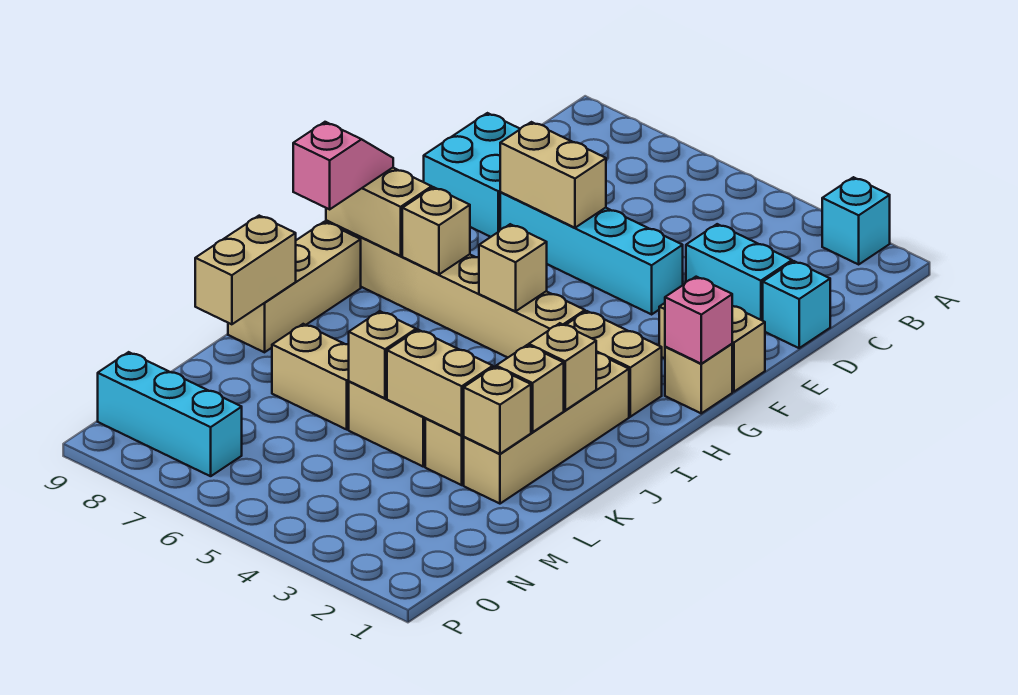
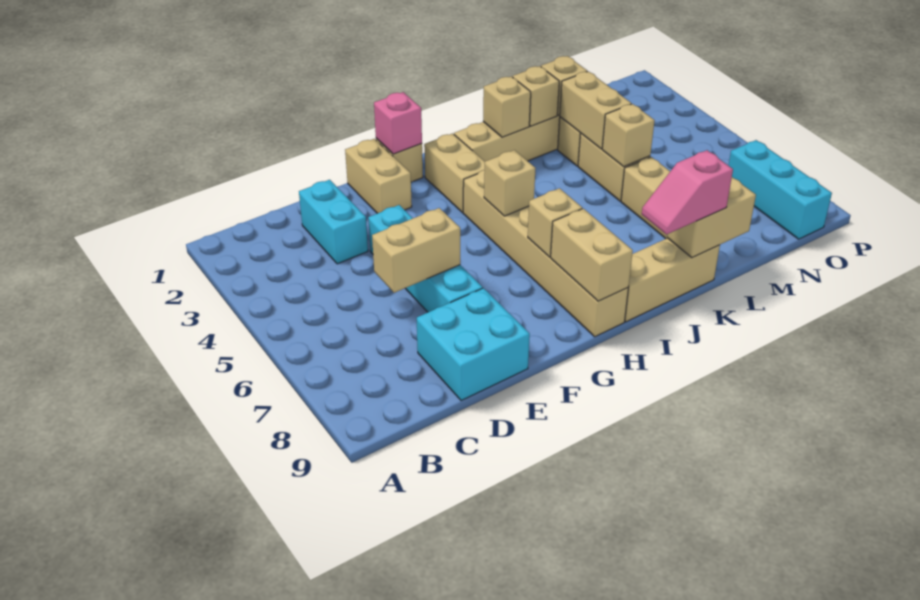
cyan 1x1 brick [822,177,890,264] -> none
cyan 1x1 brick [763,261,830,348] -> none
tan 1x2 brick [500,122,606,228] -> tan 1x2 brick turned to [372,208,460,293]
pink 1x2 slope [293,122,393,209] -> pink 1x2 slope moved to [642,150,733,235]

